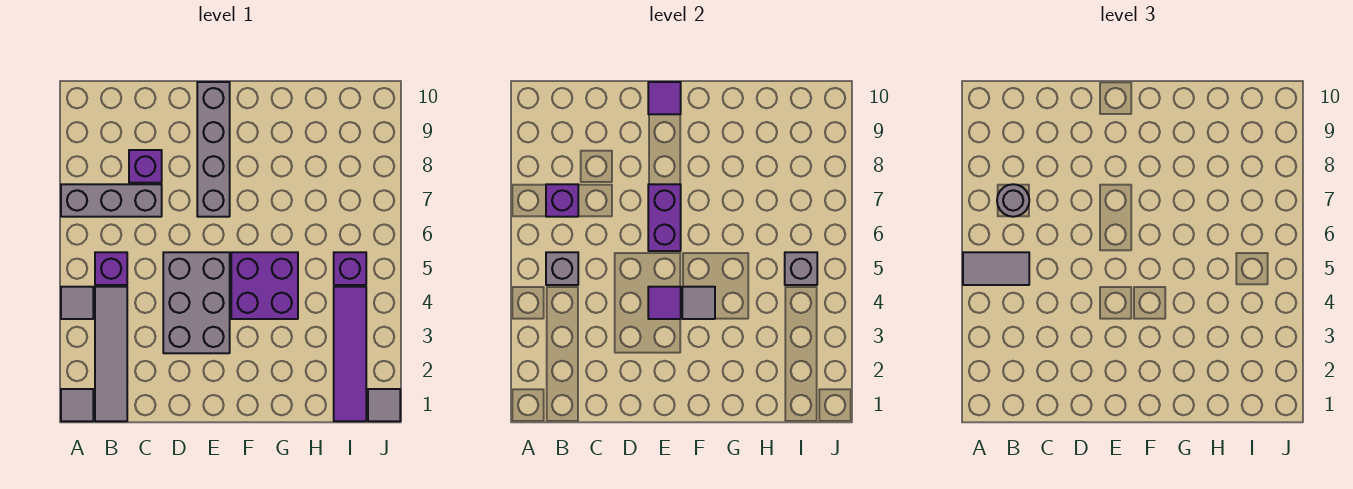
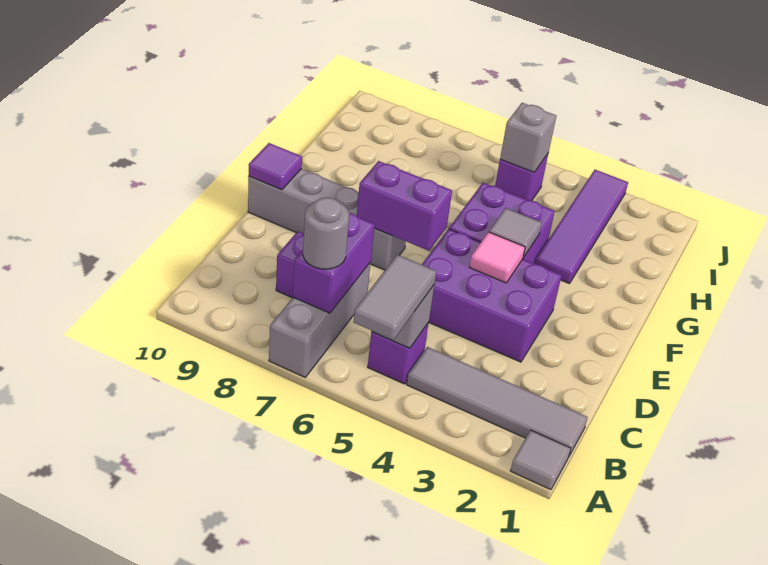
grey 1x1 tile [61,287,93,319] -> none
purple 1x1 brick [546,184,578,217] -> purple 1x2 brick [293,213,375,313]
grey 2x3 brick [163,252,230,353] -> purple 2x3 brick [422,229,562,362]
purple 1x1 tile [648,287,681,319] -> pink 1x1 tile [469,232,525,283]
purple 1x4 tile [334,287,366,421] -> purple 1x4 tile turned to [535,170,628,284]
grey 1x1 tile [368,389,400,421] -> none

